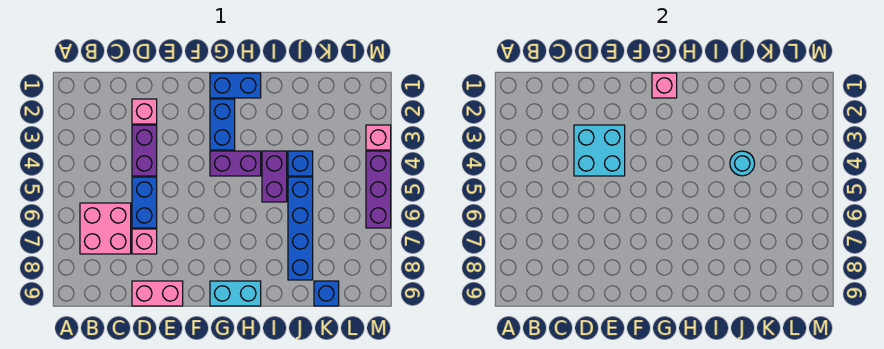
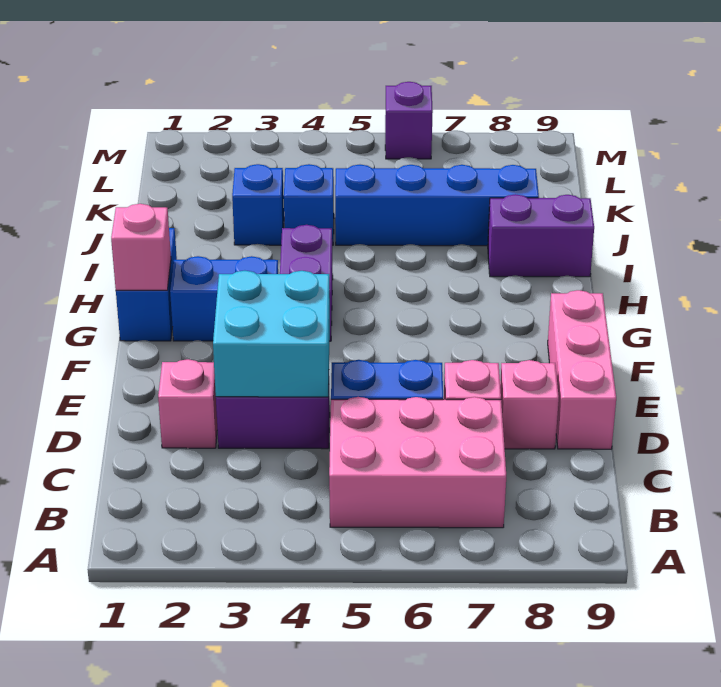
pink 2x2 brick [80,203,131,254] -> pink 2x3 brick [329,397,506,528]
pink 1x2 brick [132,281,183,306] -> pink 1x3 brick [548,290,616,449]
cyan 1x2 brick [210,281,261,306] -> none
purple 1x2 brick [262,151,287,202] -> purple 1x2 brick moved to [488,194,594,277]
cyan 1x1 round brick [730,151,755,176] -> none
blue 1x1 brick [314,281,339,306] -> blue 1x1 brick moved to [232,164,284,245]
pink 1x1 brick [366,125,391,150] -> pink 1x1 brick moved to [500,360,559,449]
purple 1x3 brick [366,151,391,228] -> purple 1x1 brick [385,82,433,159]

